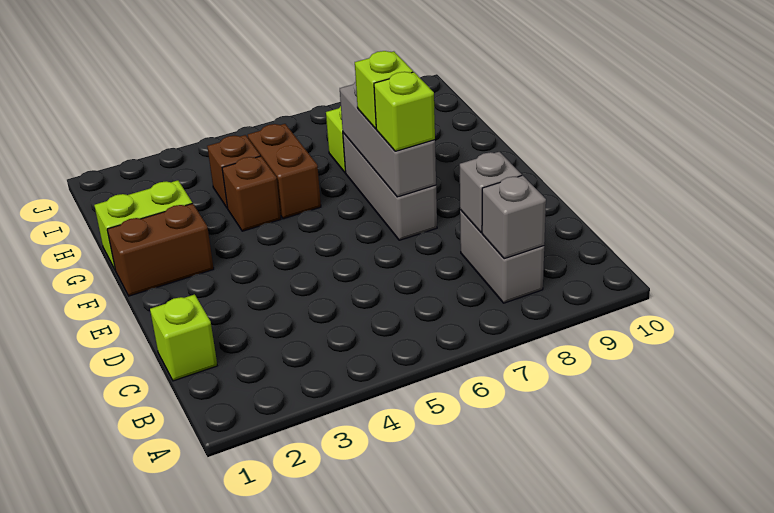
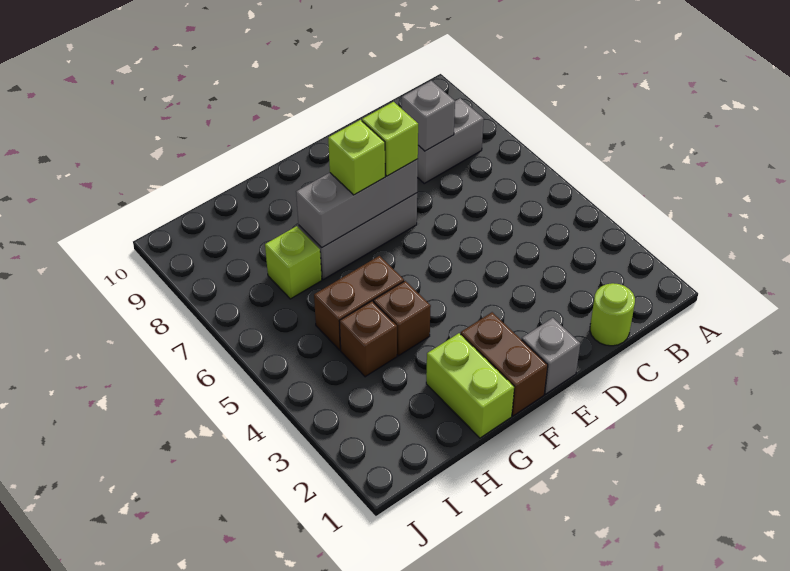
grey 1x1 brick [482,175,546,259] -> grey 1x1 brick moved to [522,318,580,394]
lime 1x1 brick [150,294,217,381] -> lime 1x1 round brick [590,283,635,346]

